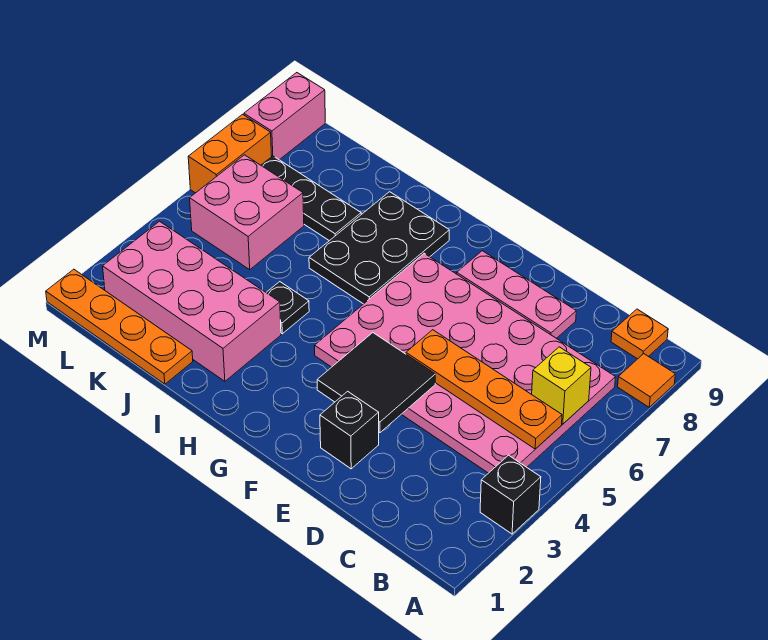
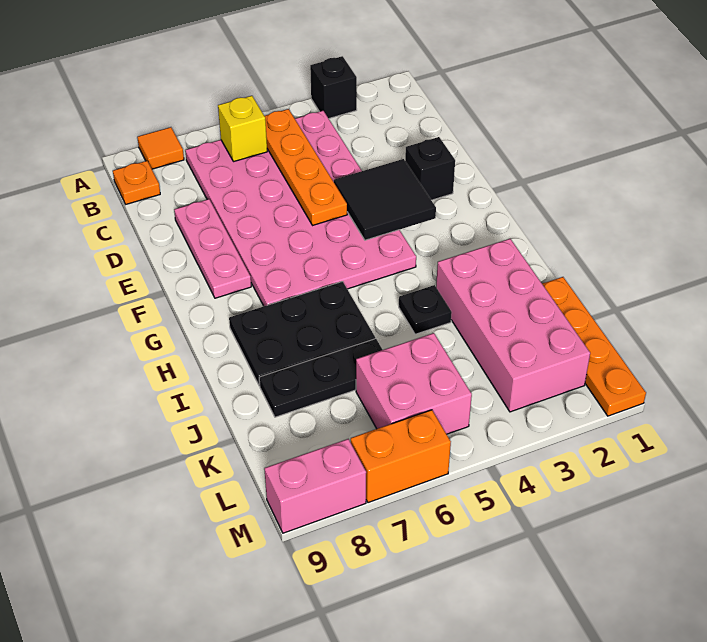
black 1x3 plate [261,156,361,241] -> black 1x3 plate turned to [259,339,383,417]

